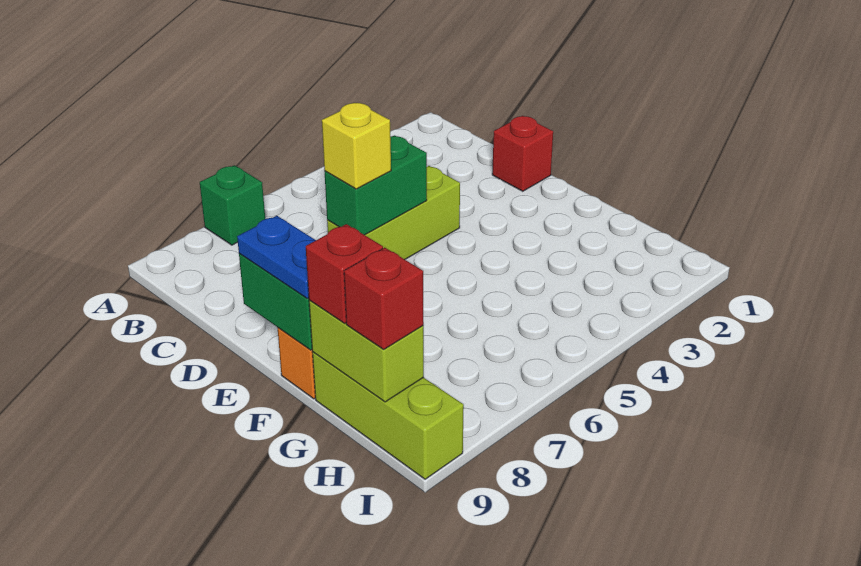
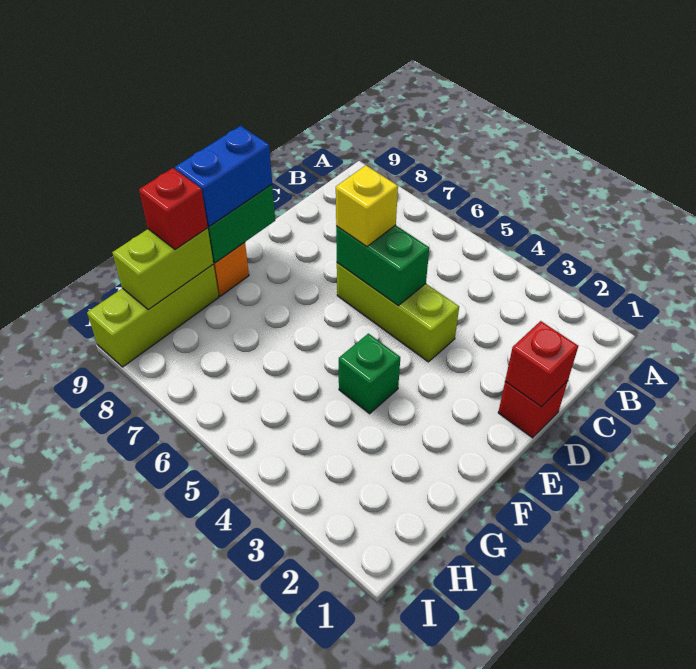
green 1x1 brick [200,165,265,245] -> green 1x1 brick moved to [339,334,400,414]
blue 1x2 plate [237,216,316,298] -> blue 1x2 brick [175,126,272,226]
red 1x1 brick [344,248,424,349] -> red 1x1 brick moved to [505,321,578,407]

